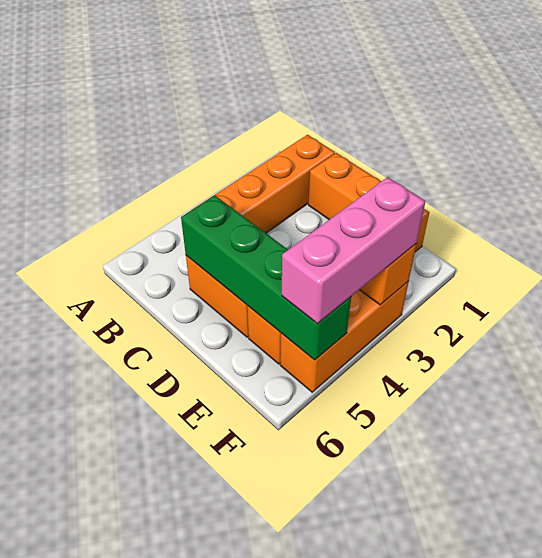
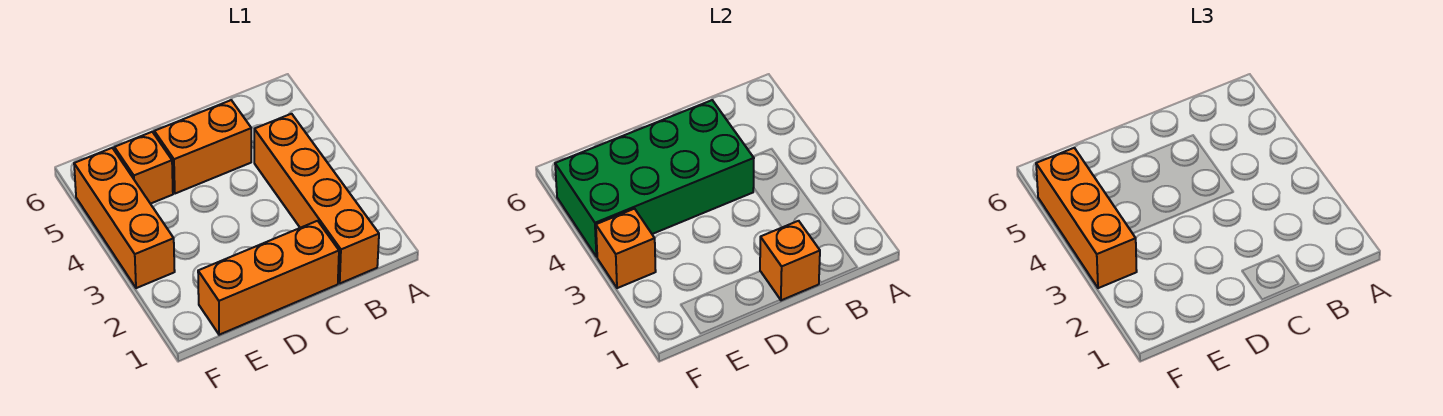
none -> orange 1x1 brick [760,221,820,300]
green 1x4 brick [181,195,351,360] -> green 2x4 brick [555,100,754,257]
pink 1x3 brick [282,177,425,324] -> orange 1x3 brick [1036,148,1137,288]

